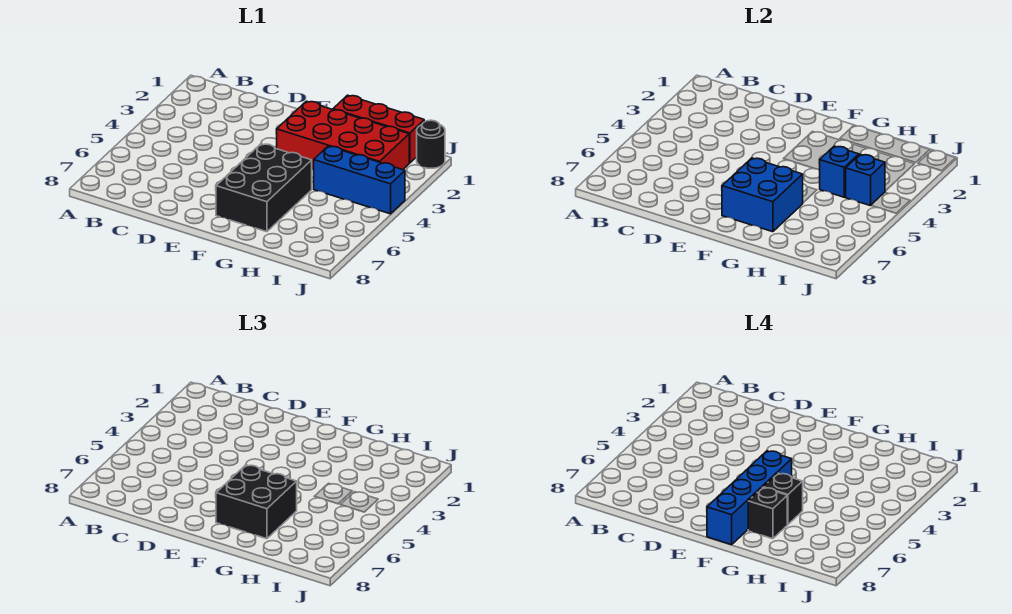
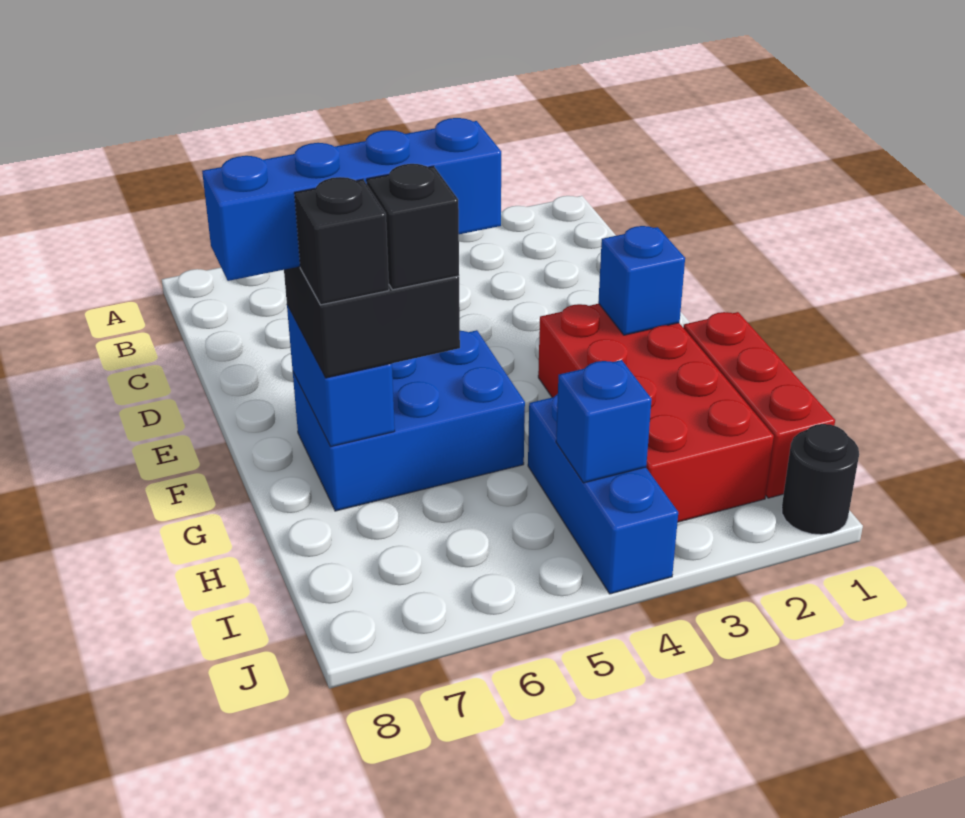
black 2x3 brick [216,144,312,232] -> blue 2x3 brick [293,330,525,511]
blue 2x2 brick [722,158,803,232] -> blue 1x2 brick [287,305,395,447]
blue 1x1 brick [820,146,859,197] -> blue 1x1 brick moved to [598,226,685,335]

